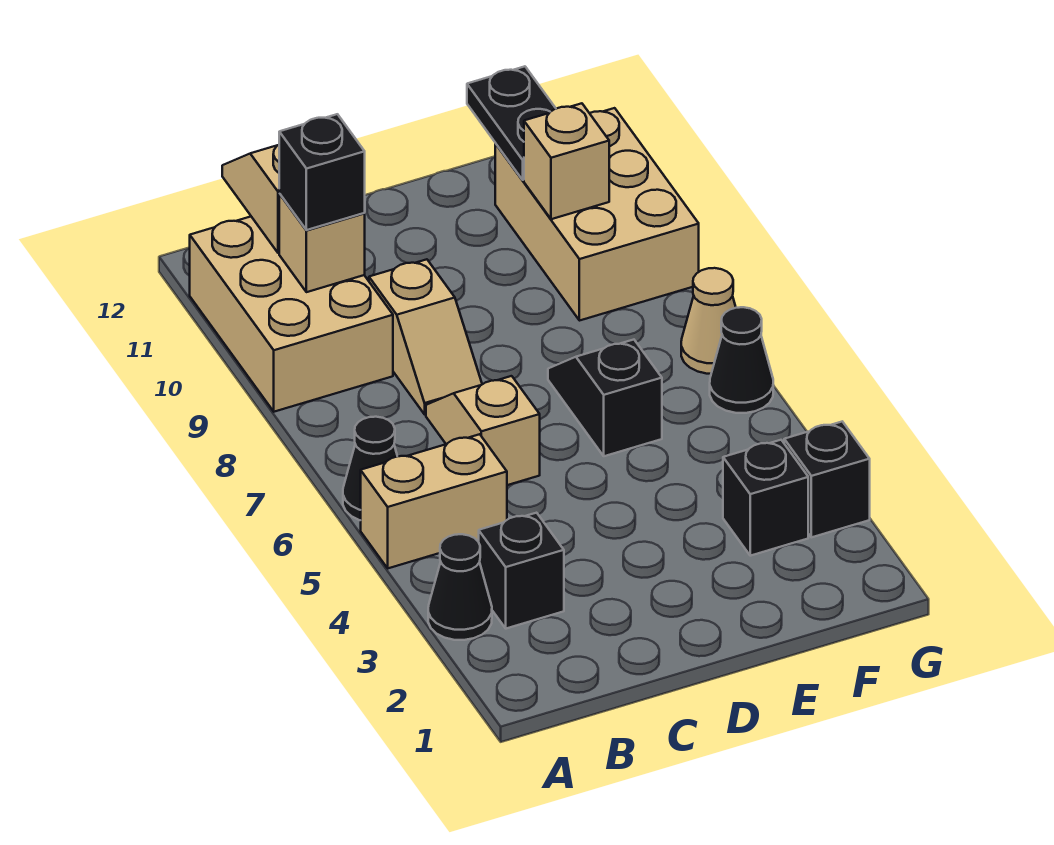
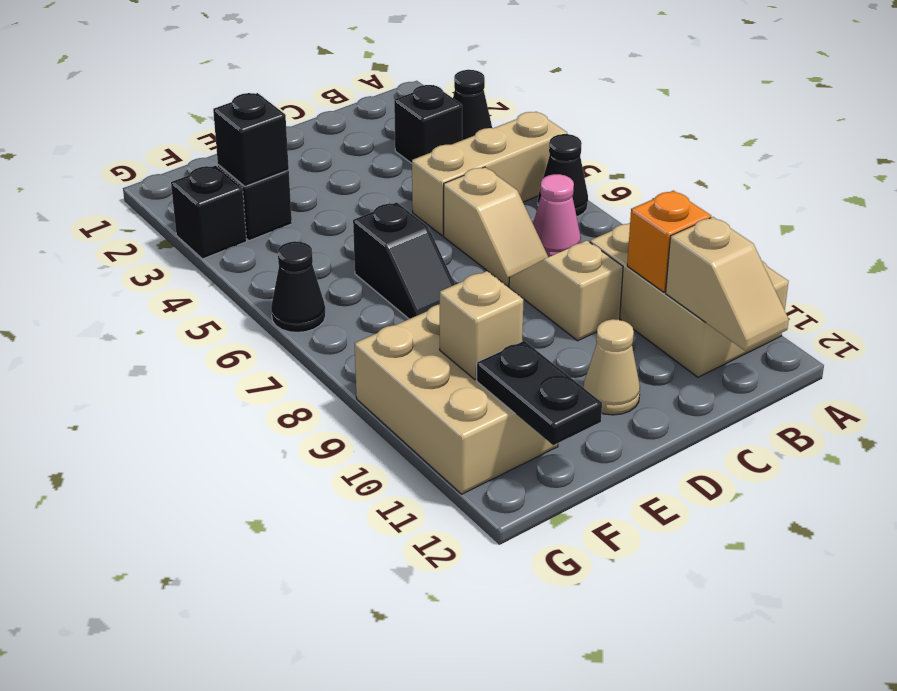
tan 1x2 brick [361,434,507,568] -> tan 1x3 brick [412,112,567,236]
none -> pink 1x1 cone [533,174,581,257]
tan 1x1 brick [279,194,365,292] -> orange 1x1 brick [627,191,711,292]
black 1x1 brick [279,114,365,230] -> black 1x1 brick moved to [213,93,289,186]
tan 1x1 cone [681,268,736,374] -> tan 1x1 cone moved to [583,319,640,415]

